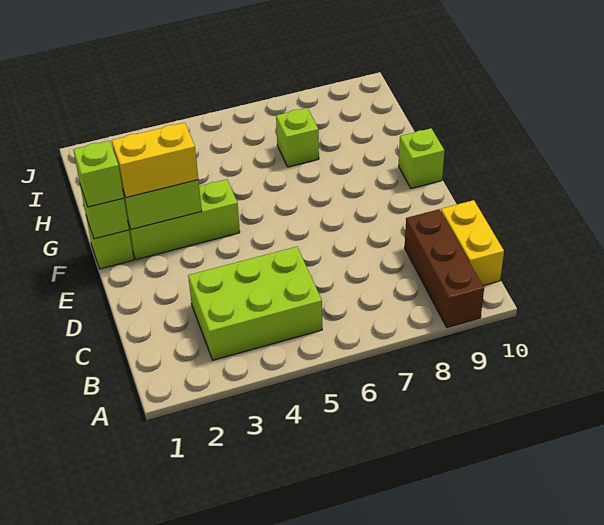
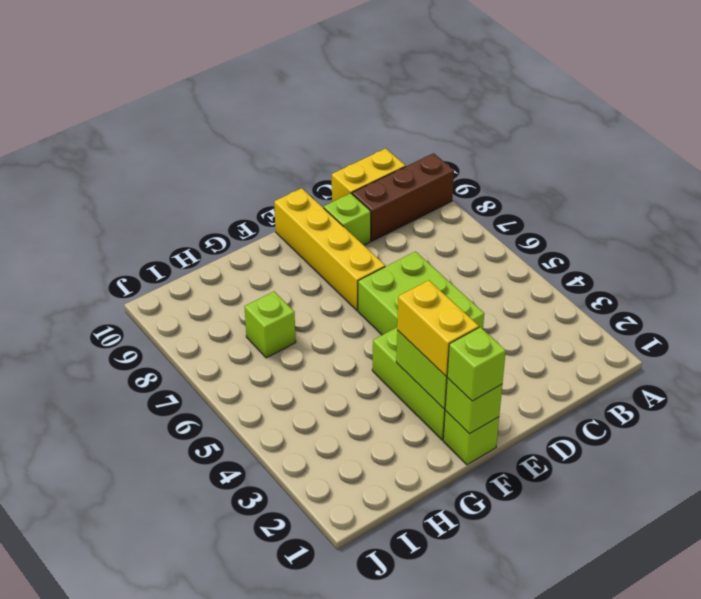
lime 2x3 brick [188,247,322,360] -> lime 2x3 brick moved to [358,252,484,335]
none -> yellow 1x4 brick [274,188,385,311]
lime 1x1 brick [399,128,444,189] -> lime 1x1 brick moved to [324,193,371,245]

